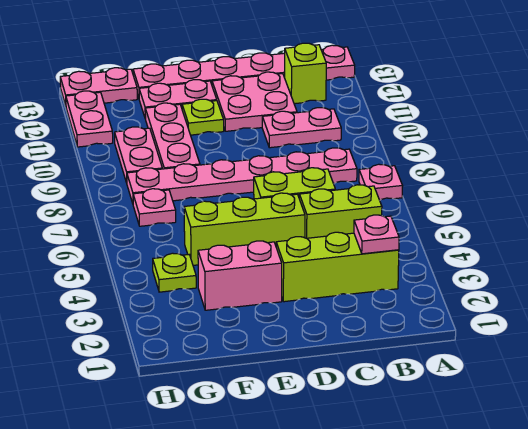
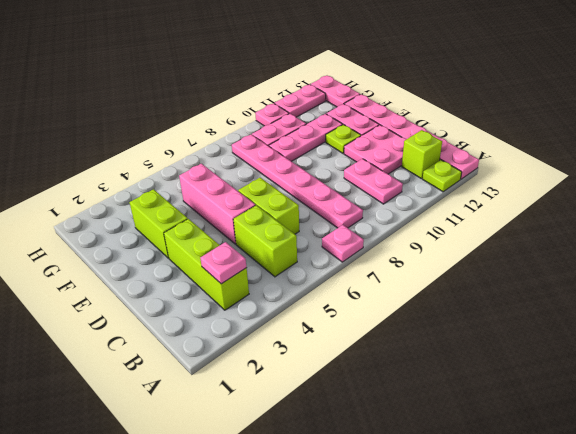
lime 1x3 brick [184,193,305,265] -> pink 1x3 brick [179,164,255,244]
pink 1x2 brick [198,241,282,310] -> lime 1x2 brick [130,189,188,258]
lime 1x1 plate [153,253,196,292] -> lime 1x1 plate moved to [423,160,462,192]
pink 1x1 plate [133,189,176,226] -> pink 1x1 plate moved to [255,103,289,126]

